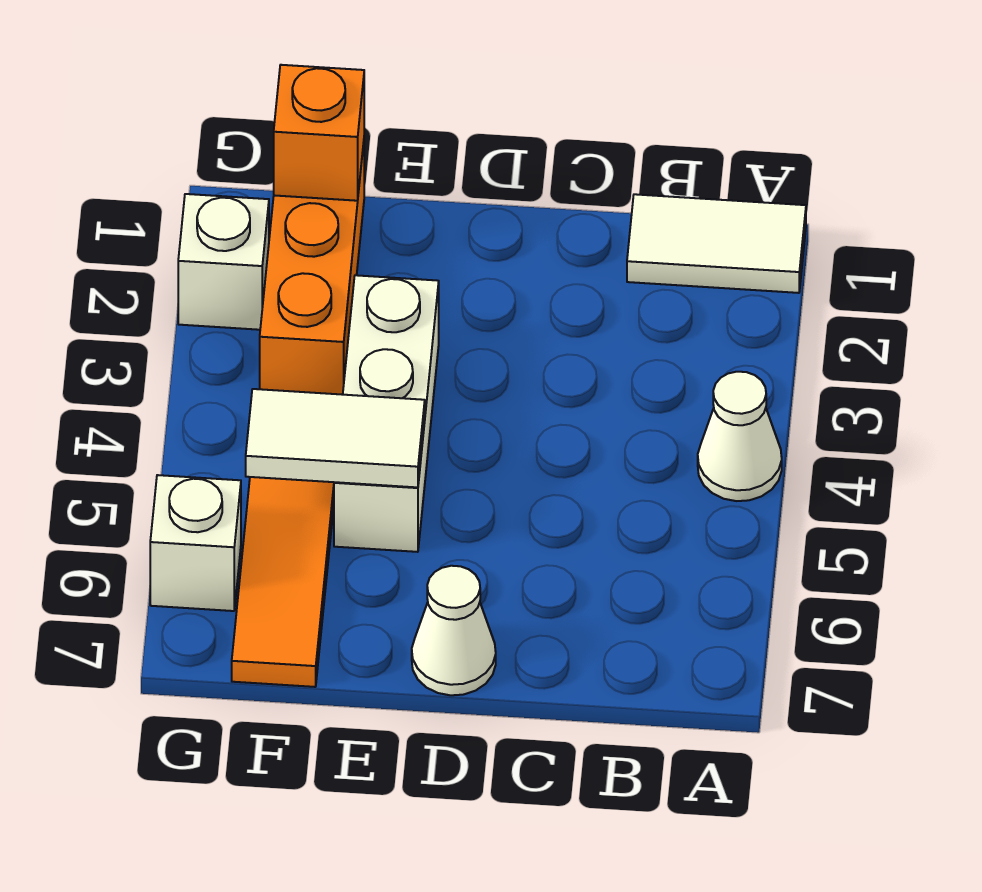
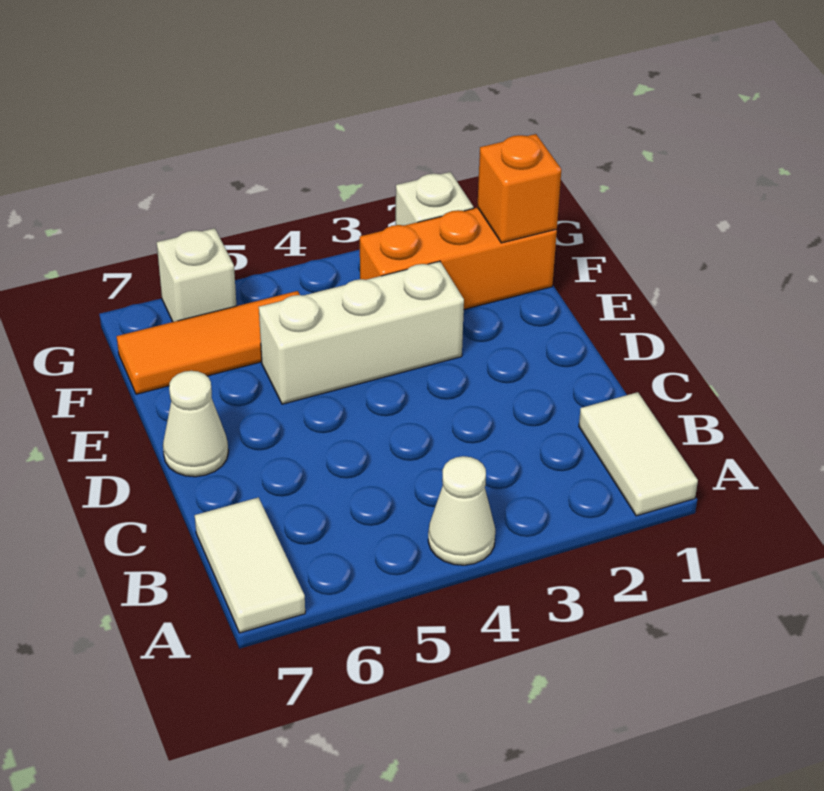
white 1x2 tile [246,389,425,487] -> white 1x2 tile moved to [195,497,305,633]

